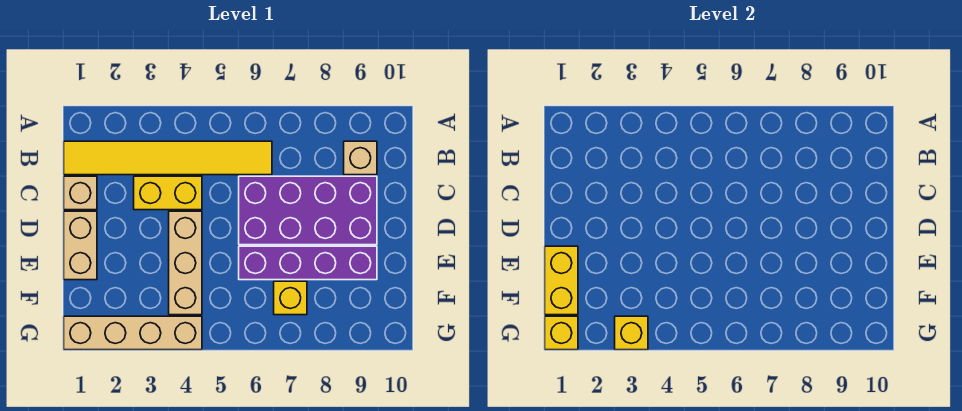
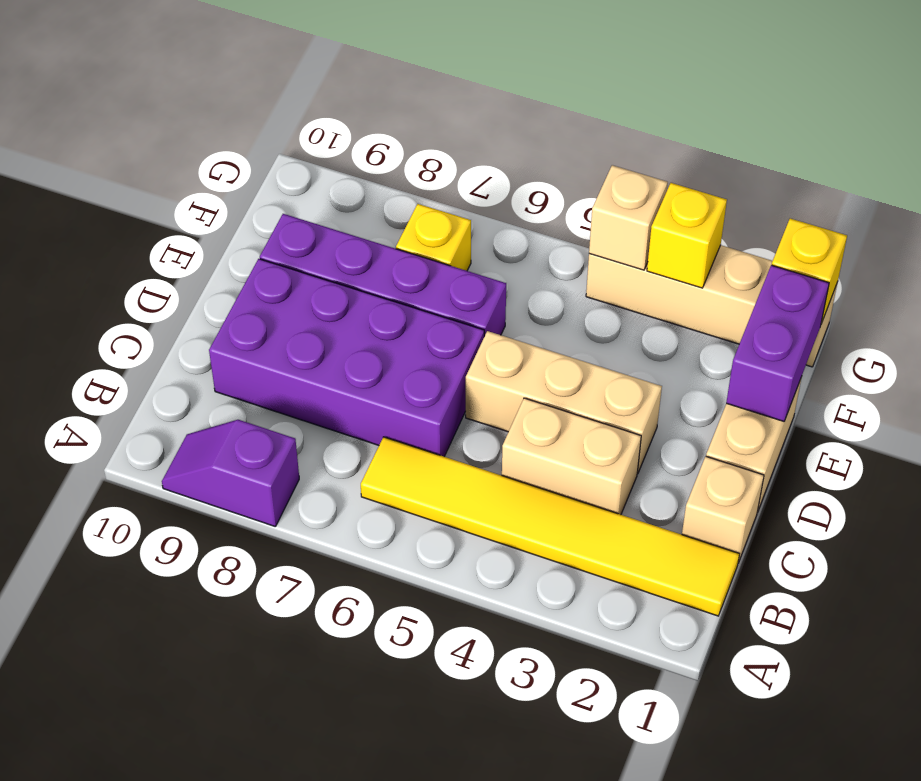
none -> purple 1x2 slope [162,420,299,526]
tan 1x1 brick [344,141,377,175] -> tan 1x1 brick moved to [589,165,668,270]
yellow 1x2 brick [134,176,202,210] -> tan 1x2 brick [502,398,641,515]
tan 1x3 brick [169,211,202,315] -> tan 1x3 brick turned to [466,331,662,474]
yellow 1x2 brick [545,246,578,315] -> purple 1x2 brick [726,265,829,421]

